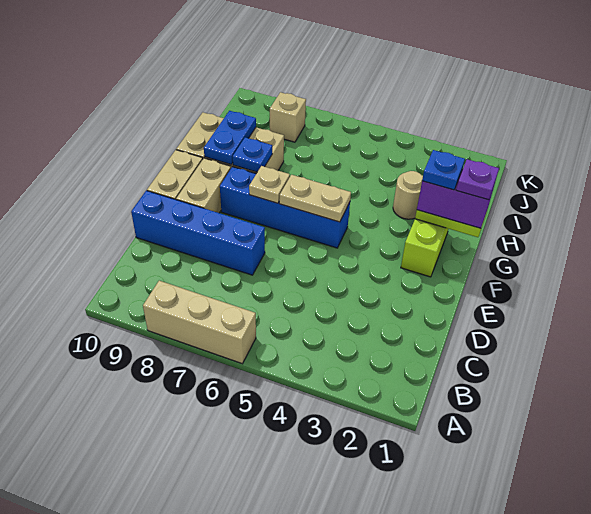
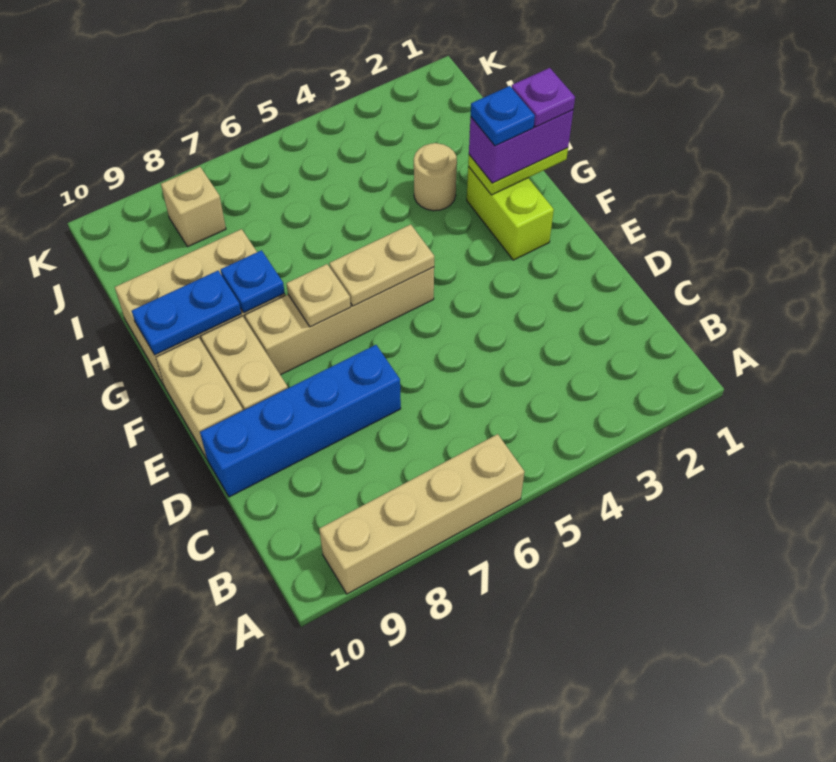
tan 1x3 brick [143,281,256,364] -> tan 1x4 brick [319,434,524,594]
blue 1x4 brick [220,167,350,248] -> tan 1x4 brick [245,267,434,375]
blue 1x2 plate [204,111,256,165] -> blue 1x2 plate turned to [132,271,241,355]

